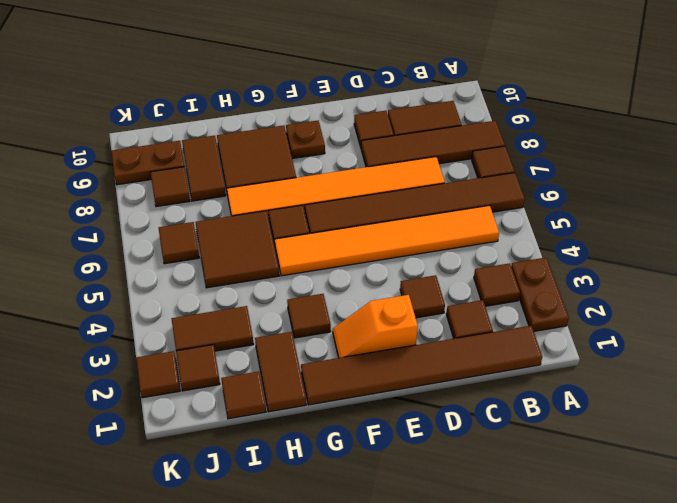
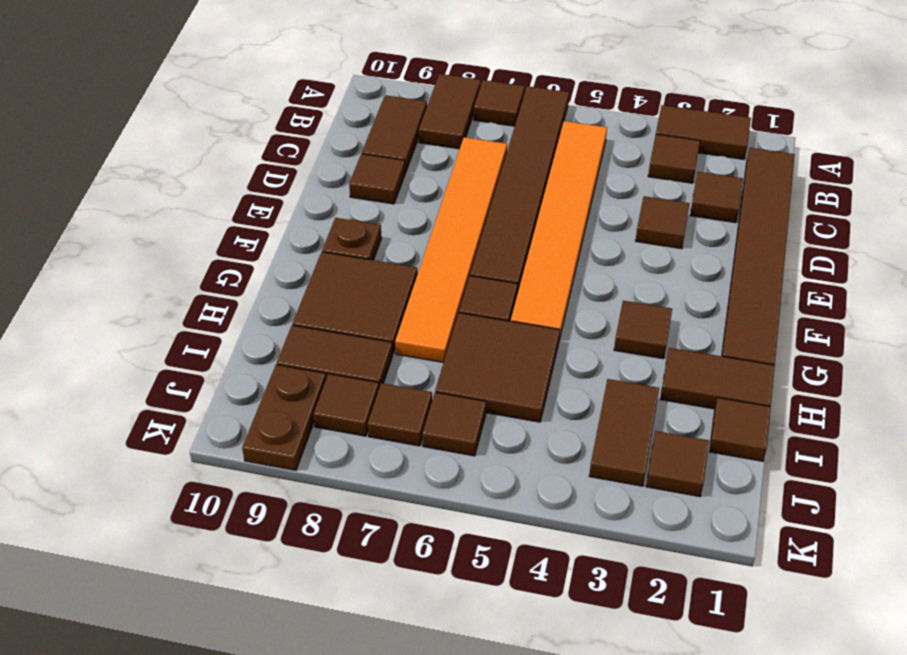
brown 1x2 plate [511,258,569,331] -> brown 1x2 tile [656,105,751,159]
brown 1x4 tile [361,121,505,167] -> brown 1x2 tile [419,74,481,149]
orange 1x2 slope [333,295,418,358] -> none
brown 1x1 tile [136,351,180,398] -> brown 1x1 tile moved to [368,383,432,446]

